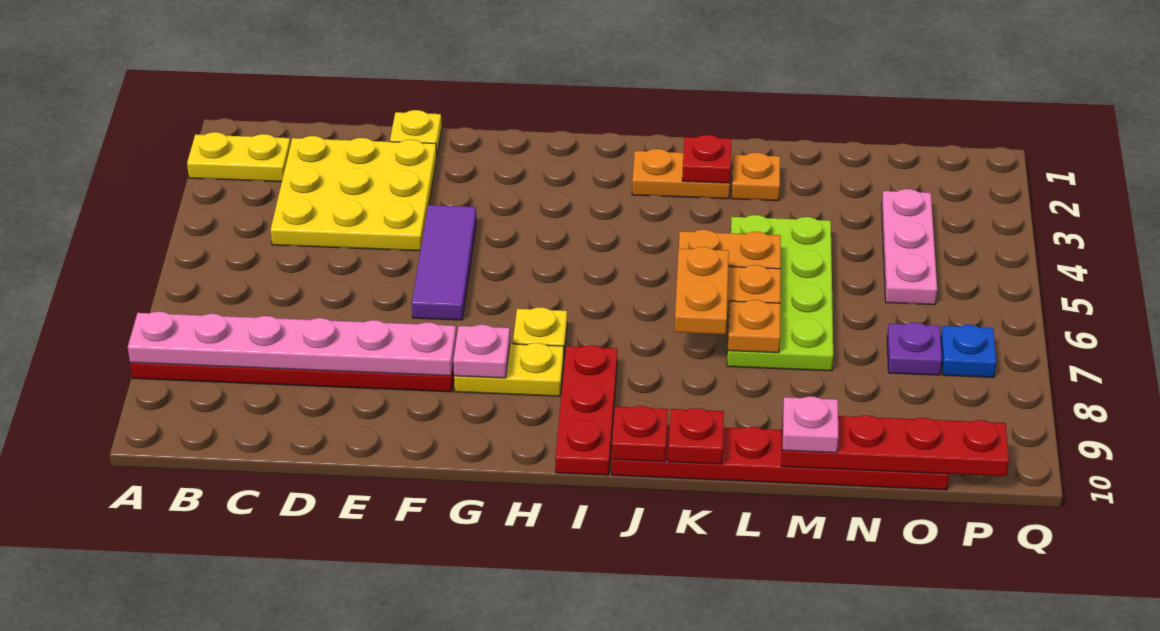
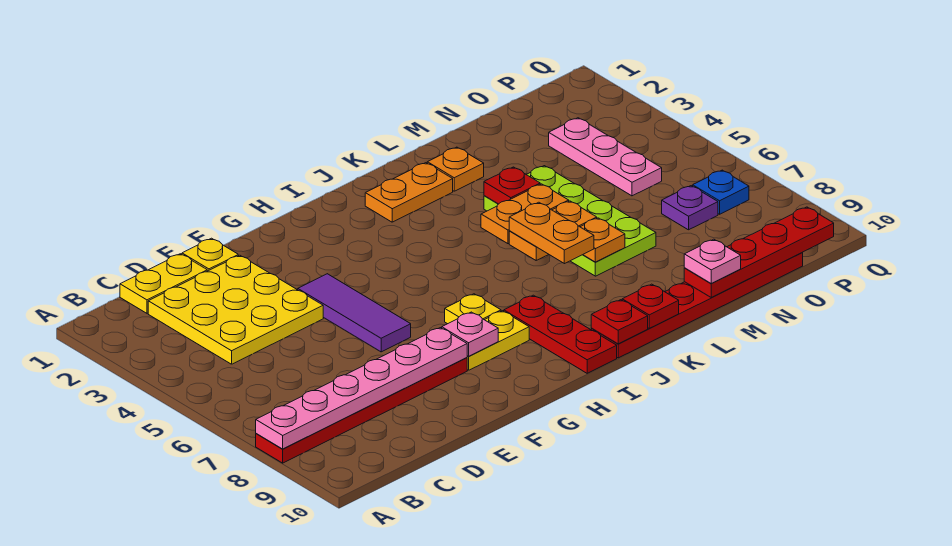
yellow 1x2 plate [187,132,290,182] -> yellow 1x2 plate moved to [120,254,207,313]
red 1x1 plate [682,135,732,183] -> red 1x1 plate moved to [484,167,540,204]

